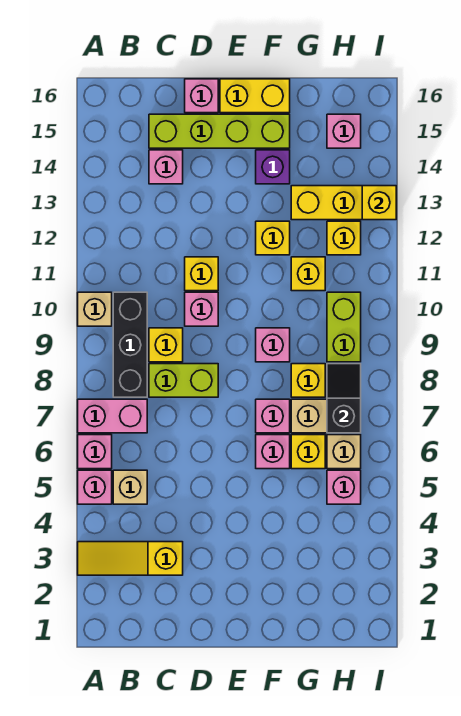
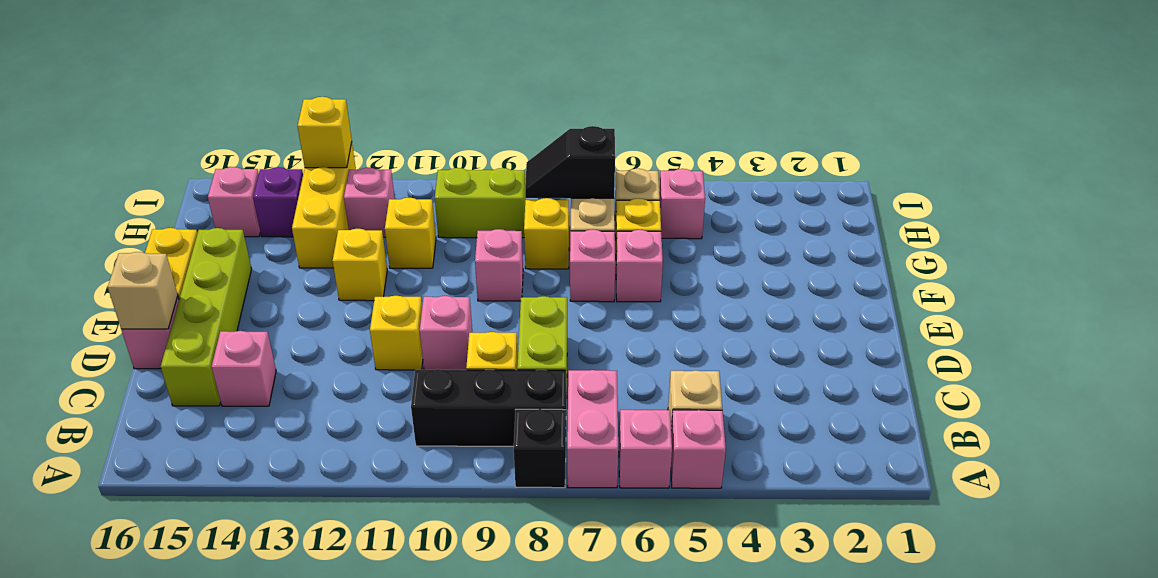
yellow 1x3 slope [78,542,183,575] -> none
none -> black 1x1 brick [514,409,566,488]
tan 1x1 brick [78,292,112,326] -> tan 1x1 brick moved to [108,252,178,329]
purple 1x1 brick [256,150,290,184] -> purple 1x1 brick moved to [253,167,303,237]
yellow 1x1 brick [327,221,361,255] -> pink 1x1 brick [344,168,395,237]

